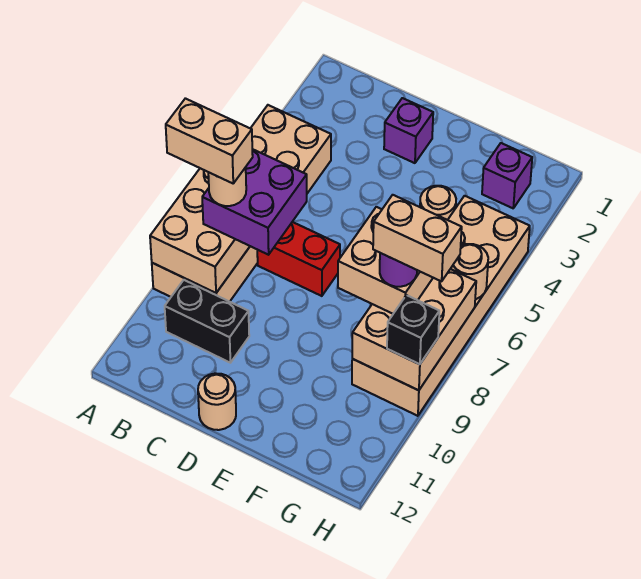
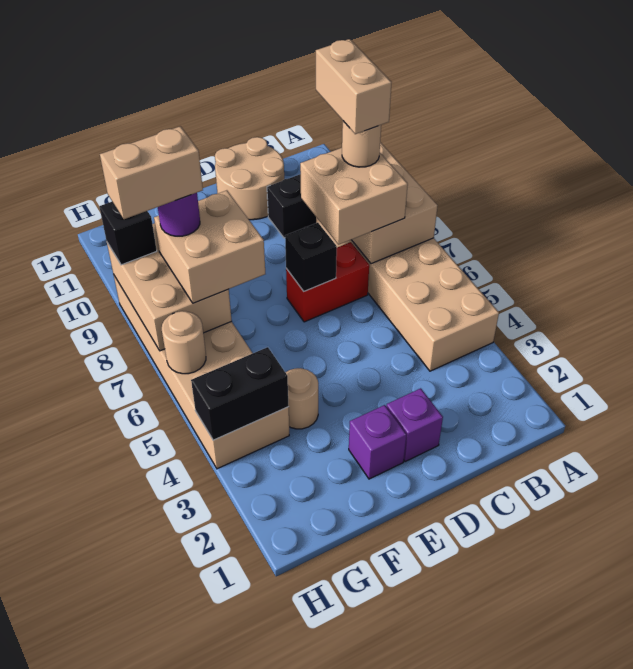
tan 1x2 brick [166,98,253,183] -> tan 1x2 brick turned to [316,39,392,134]
purple 2x2 brick [202,149,307,255] -> tan 2x2 brick [300,148,408,245]
none -> black 1x1 brick [285,223,337,291]
tan 1x1 round brick [198,373,236,430] -> tan 2x2 round brick [215,137,284,220]
purple 1x1 brick [482,143,532,208] -> purple 1x1 brick moved to [349,405,406,479]
none -> black 1x2 brick [191,347,289,440]

